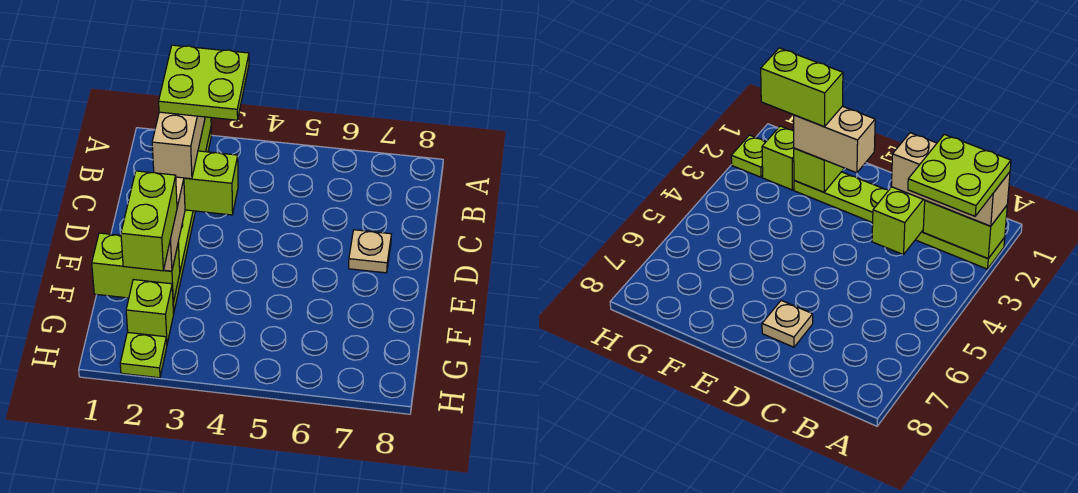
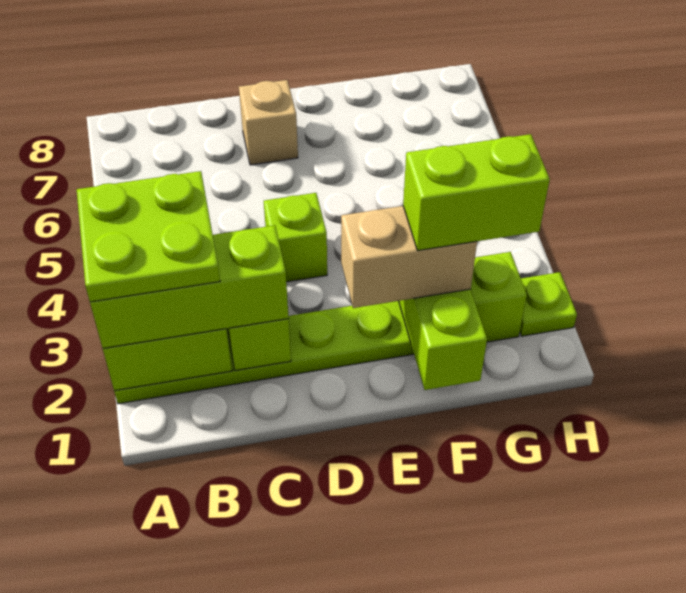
tan 1x3 brick [152,112,205,179] -> lime 1x3 brick [90,225,289,349]
none -> lime 1x1 brick [264,193,327,282]
tan 1x1 plate [349,230,391,273] -> tan 1x1 brick [239,80,298,165]

